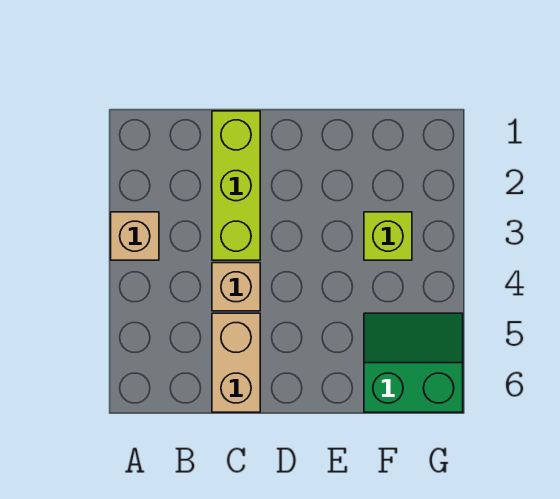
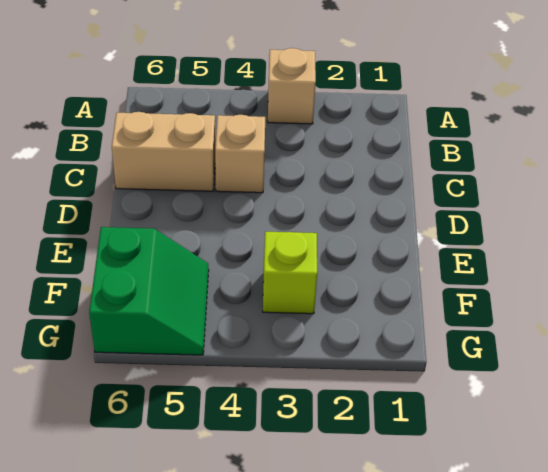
lime 1x3 brick [212,111,260,260] -> none

